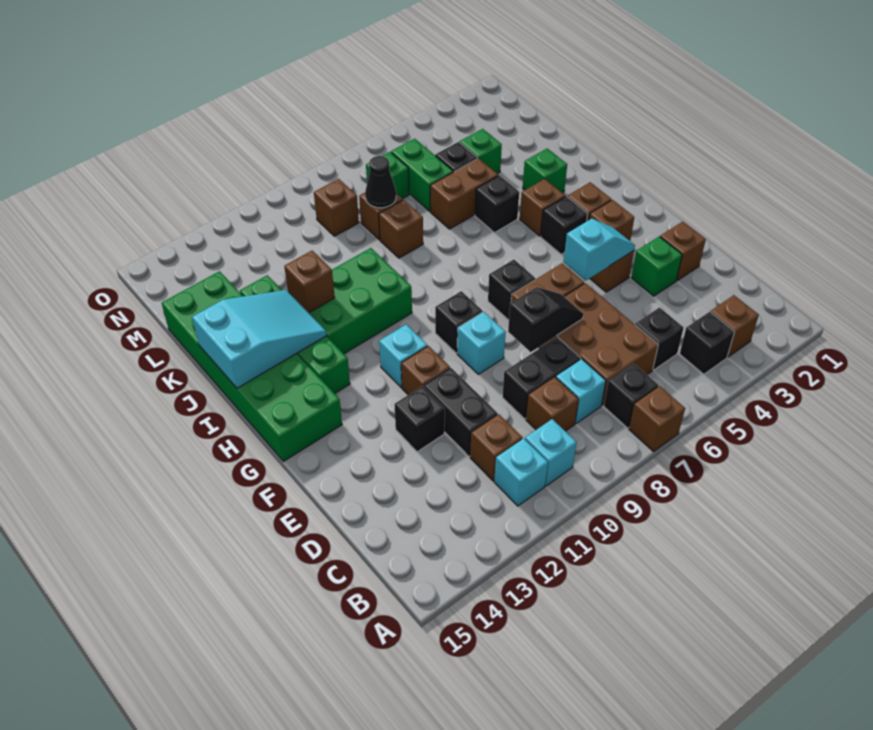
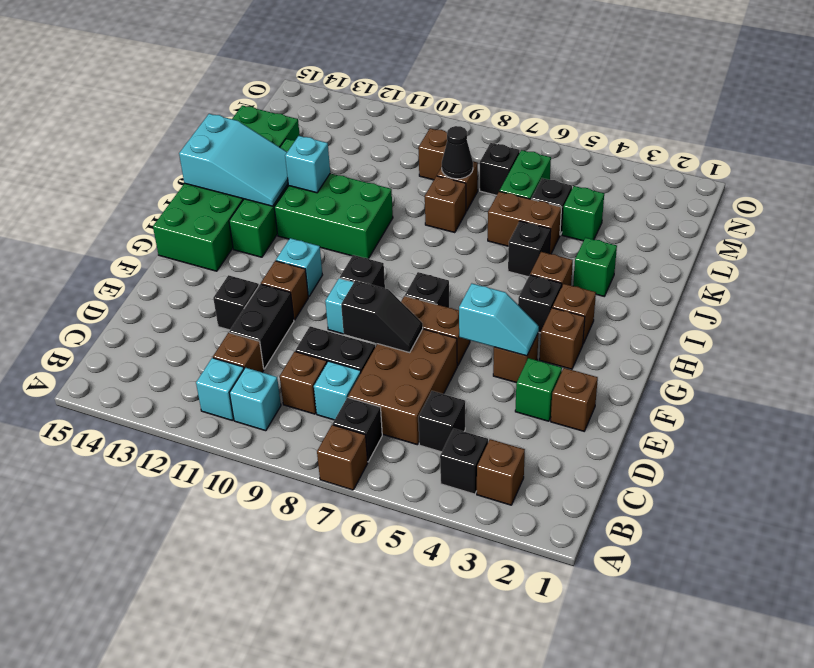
brown 1x1 brick [284,251,335,313] -> cyan 1x1 brick [285,136,330,193]
green 1x1 brick [366,152,409,199] -> black 1x1 brick [480,143,520,195]

